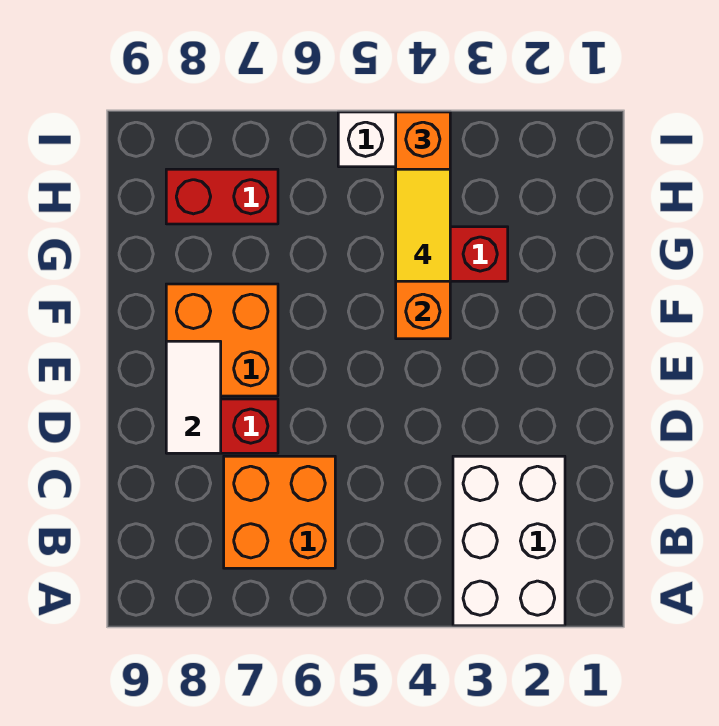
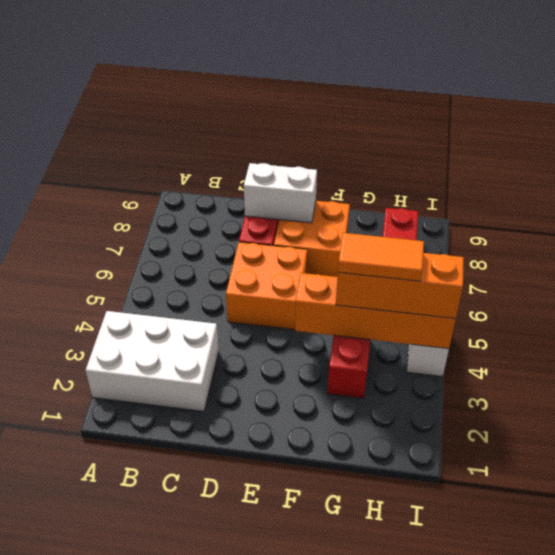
orange 2x2 brick [224,456,335,568] -> orange 2x2 brick moved to [226,242,307,330]
white 1x2 tile [166,341,221,453] -> white 1x2 brick [244,163,317,223]
yellow 1x2 tile [396,169,450,281] -> orange 1x2 tile [338,233,424,281]

